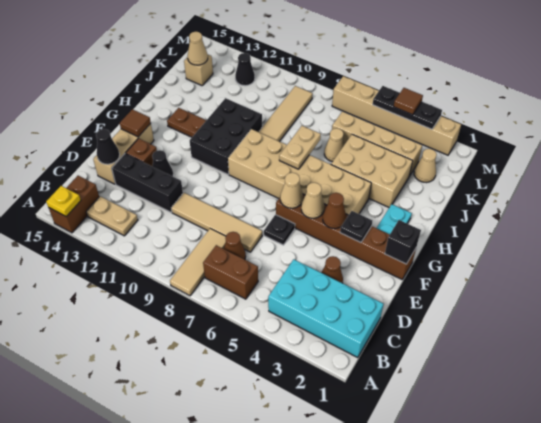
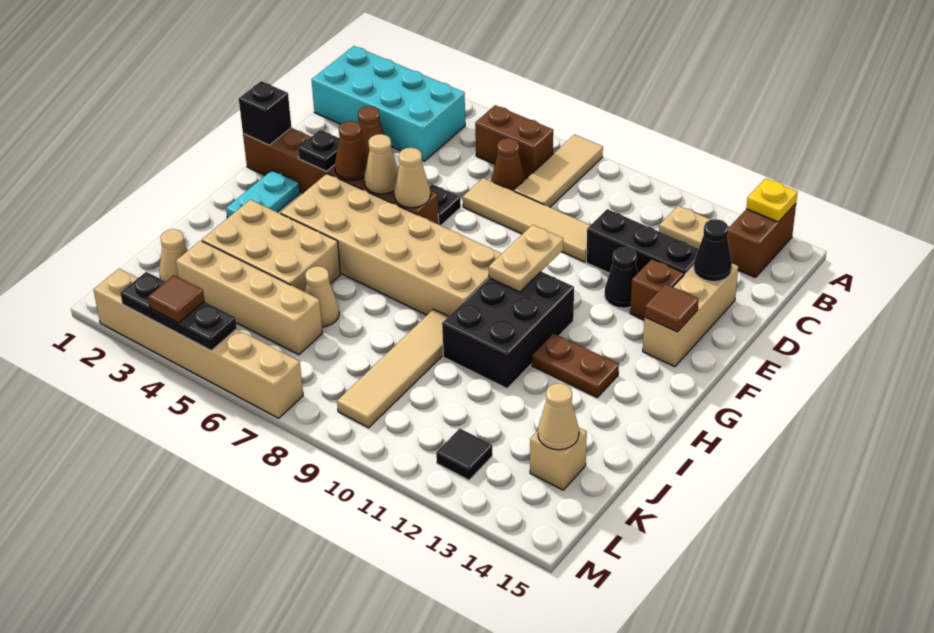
tan 1x2 plate [279,126,321,169] -> tan 1x2 plate moved to [489,225,563,292]
black 1x1 cone [235,53,255,86] -> black 1x1 tile [436,429,492,480]

